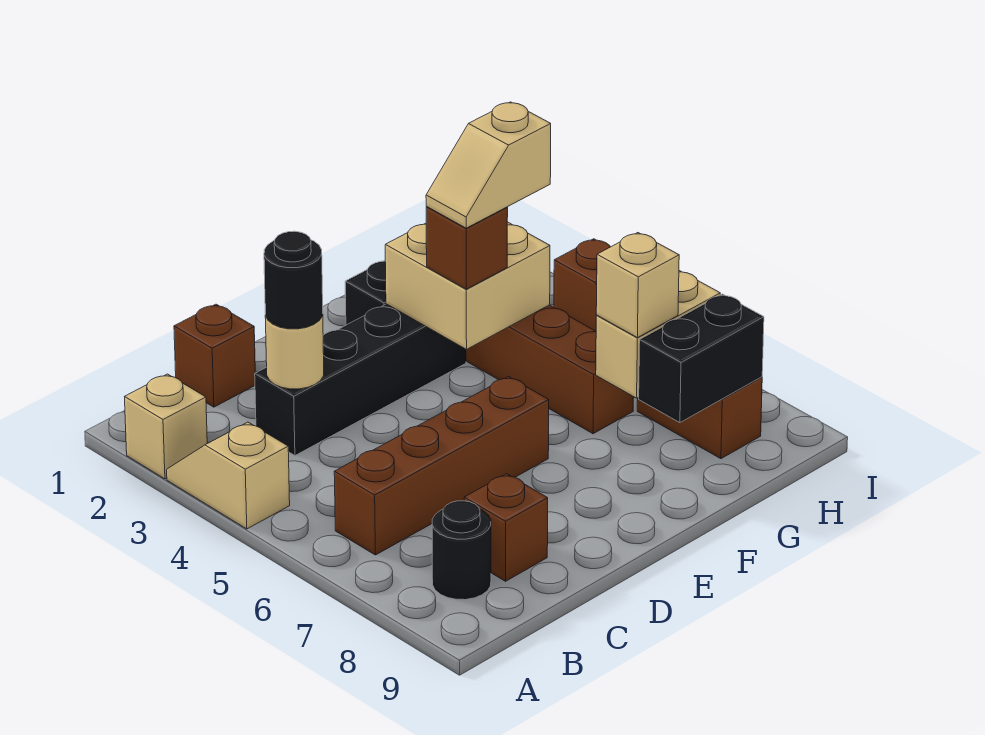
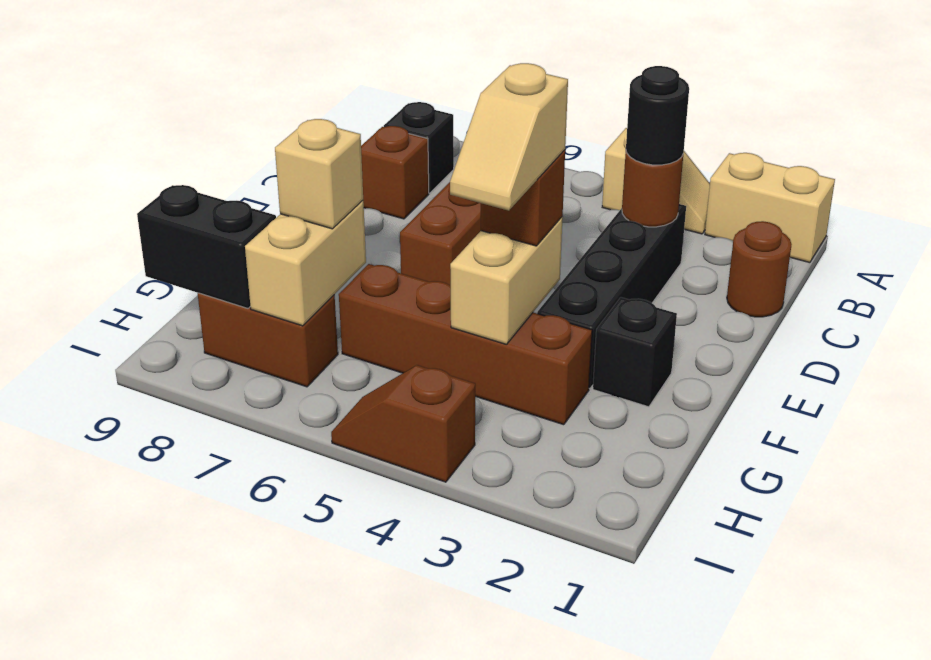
tan 1x1 brick [125,374,207,479] -> tan 1x2 brick [705,153,835,263]
black 1x1 round brick [432,501,491,600] -> black 1x1 brick [384,102,454,193]
brown 1x1 brick [174,304,255,407] -> brown 1x1 round brick [727,221,792,317]
tan 1x1 round brick [265,315,324,389] -> brown 1x1 round brick [622,152,683,227]
tan 2x2 brick [385,222,550,349] -> tan 1x2 brick [450,217,563,345]
tan 1x2 slope [426,102,551,228] -> tan 1x2 slope turned to [450,63,568,211]
black 1x2 brick [639,294,764,423] -> black 1x2 brick turned to [137,185,276,308]

